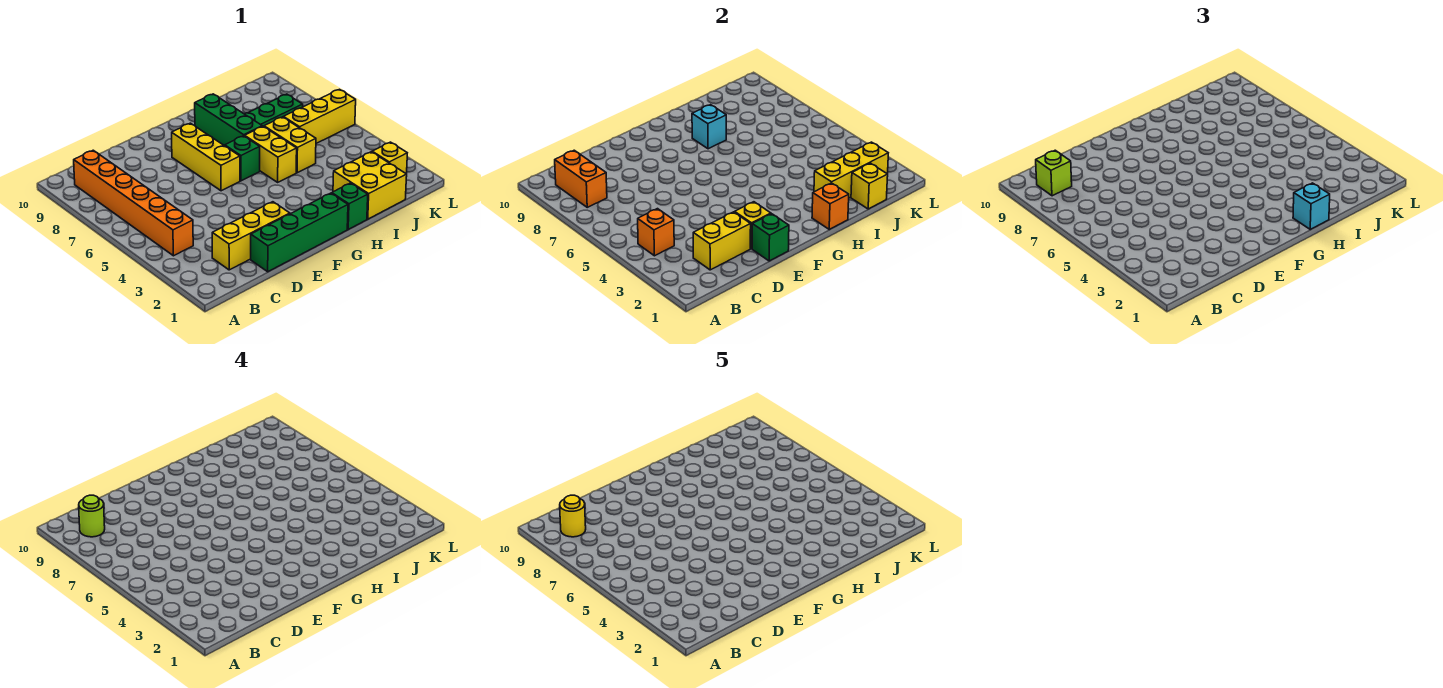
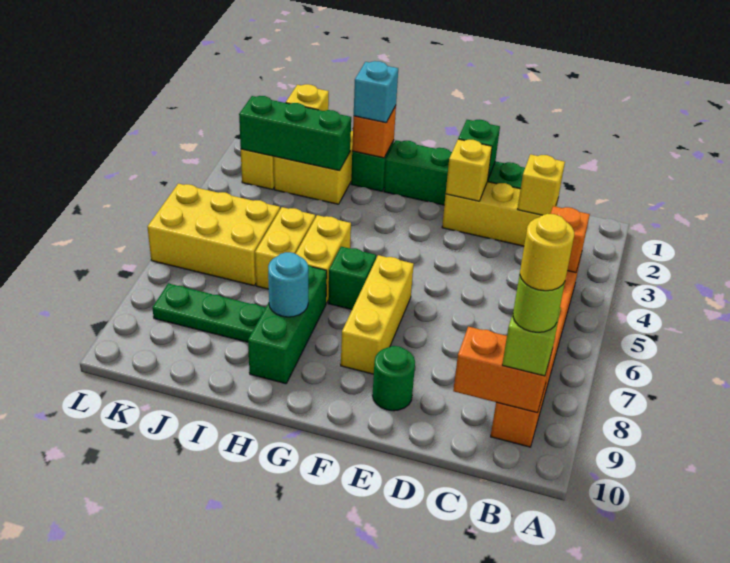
orange 1x2 brick [555,150,607,207] -> orange 1x2 brick turned to [453,327,552,413]
yellow 1x2 brick [693,212,751,270] -> yellow 1x1 brick [518,154,565,215]
none -> green 1x1 round brick [372,346,415,411]
cyan 1x1 brick [692,105,726,149] -> cyan 1x1 round brick [268,252,308,317]
yellow 1x3 brick [814,142,888,198] -> green 1x3 brick [239,96,351,171]
yellow 1x3 brick [283,89,356,143] -> yellow 2x3 brick [148,184,280,286]

